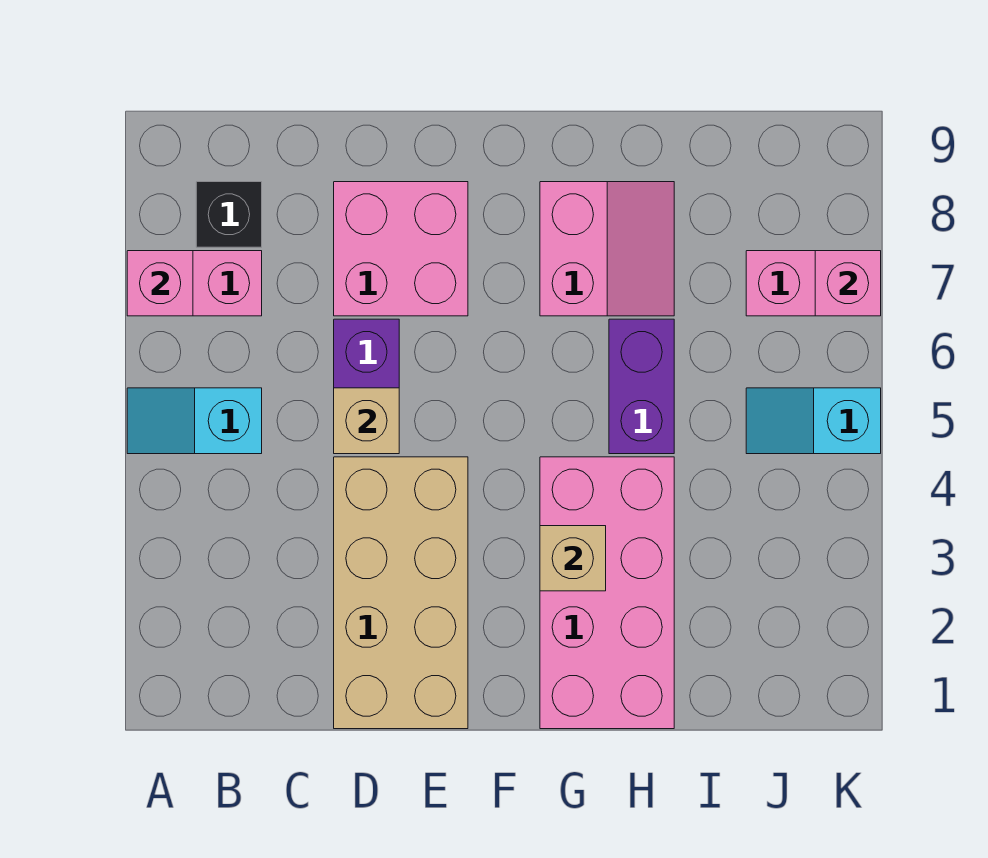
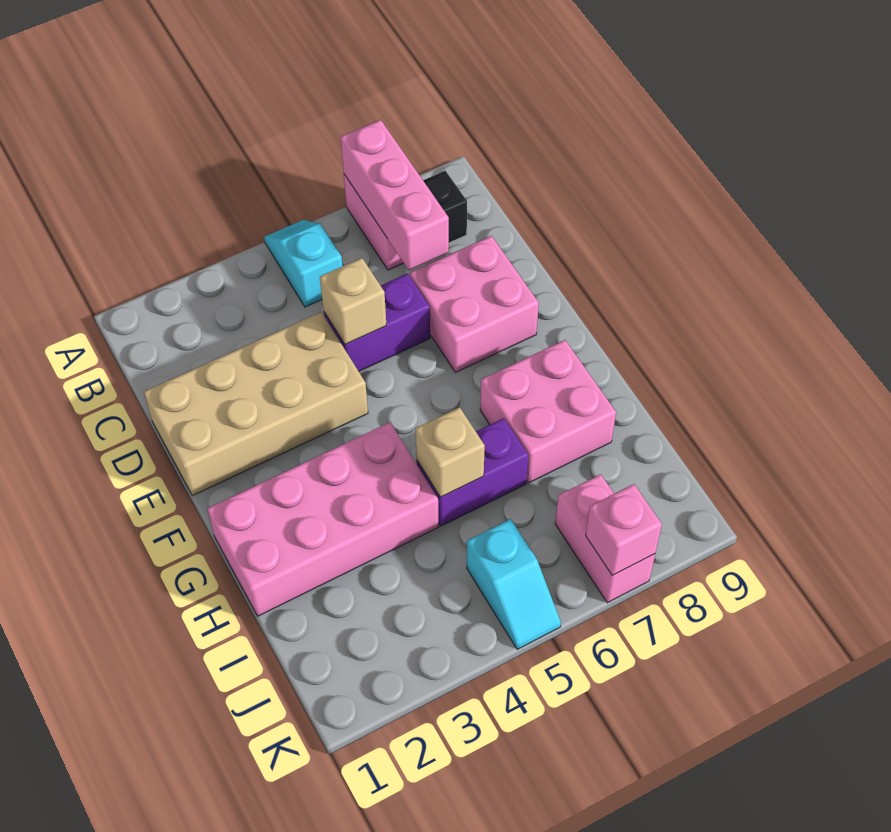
pink 1x1 brick [127,251,193,316] -> pink 1x3 brick [341,120,449,270]
tan 1x1 brick [540,526,606,591] -> tan 1x1 brick moved to [416,407,485,497]
pink 2x2 slope [540,182,674,316] -> pink 2x2 brick [480,340,616,483]
cyan 1x2 slope [746,388,881,454] -> cyan 1x2 slope turned to [467,519,561,649]

